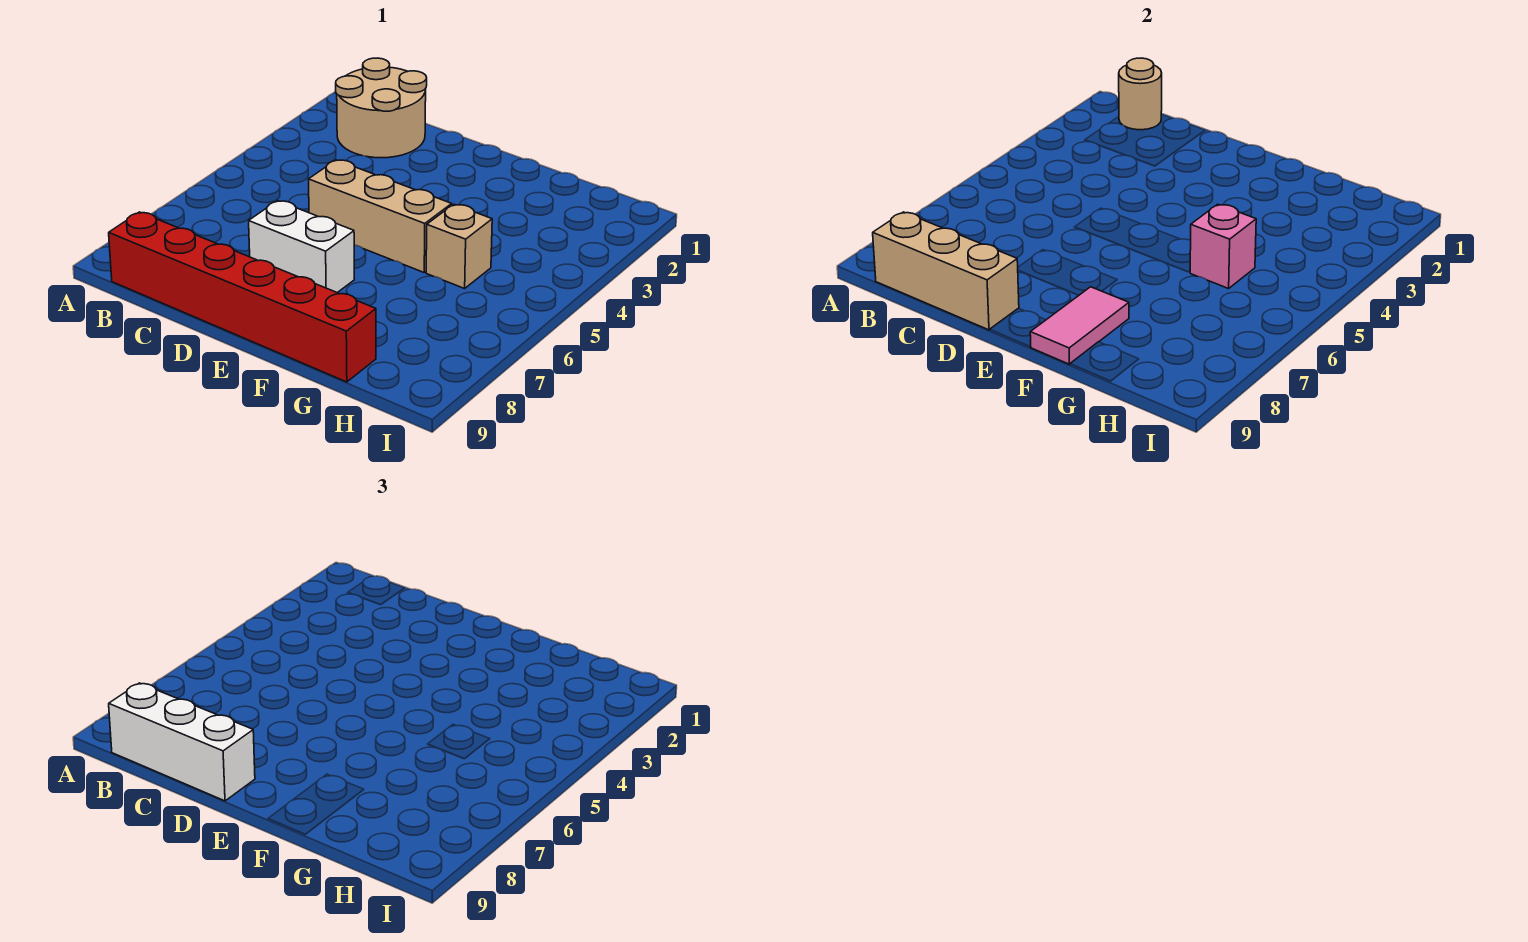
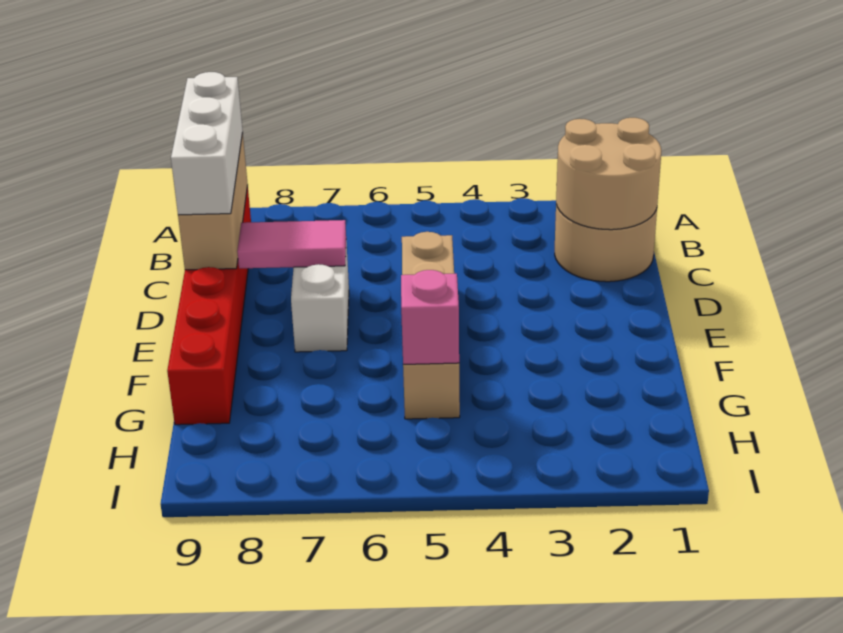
tan 1x1 round brick [1119,58,1162,130] -> tan 2x2 round brick [556,118,661,230]
pink 1x2 tile [1030,287,1129,364] -> pink 1x2 tile moved to [237,220,346,268]

